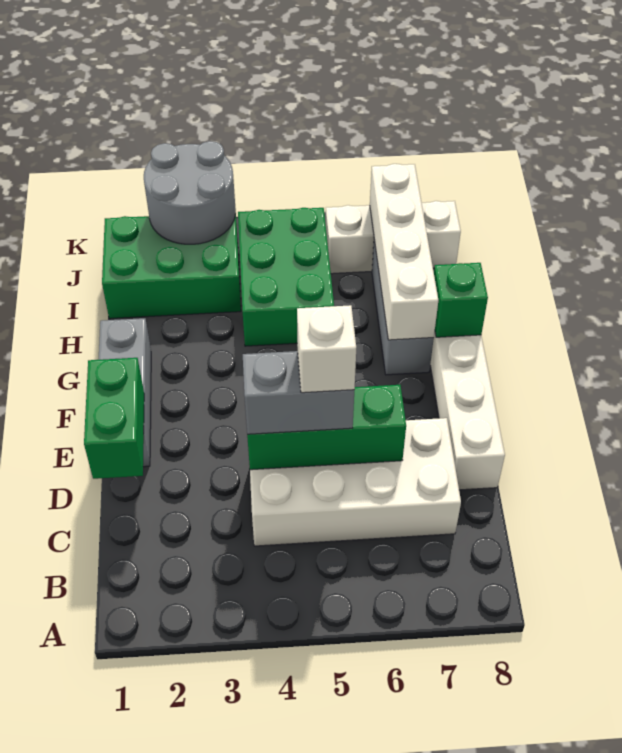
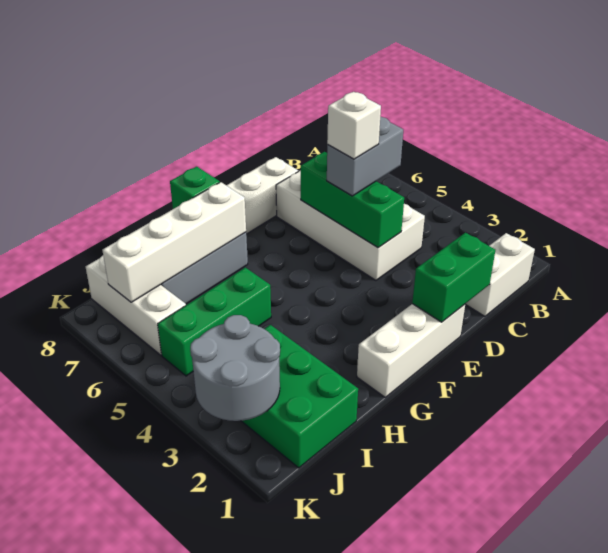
none -> white 1x2 brick [465,233,535,316]
grey 1x2 brick [243,351,354,434] -> grey 1x2 brick turned to [327,117,403,196]
grey 1x3 brick [98,318,151,467] -> white 1x3 brick [357,304,465,397]
green 2x3 brick [238,208,334,346] -> green 1x3 brick [158,267,271,376]

